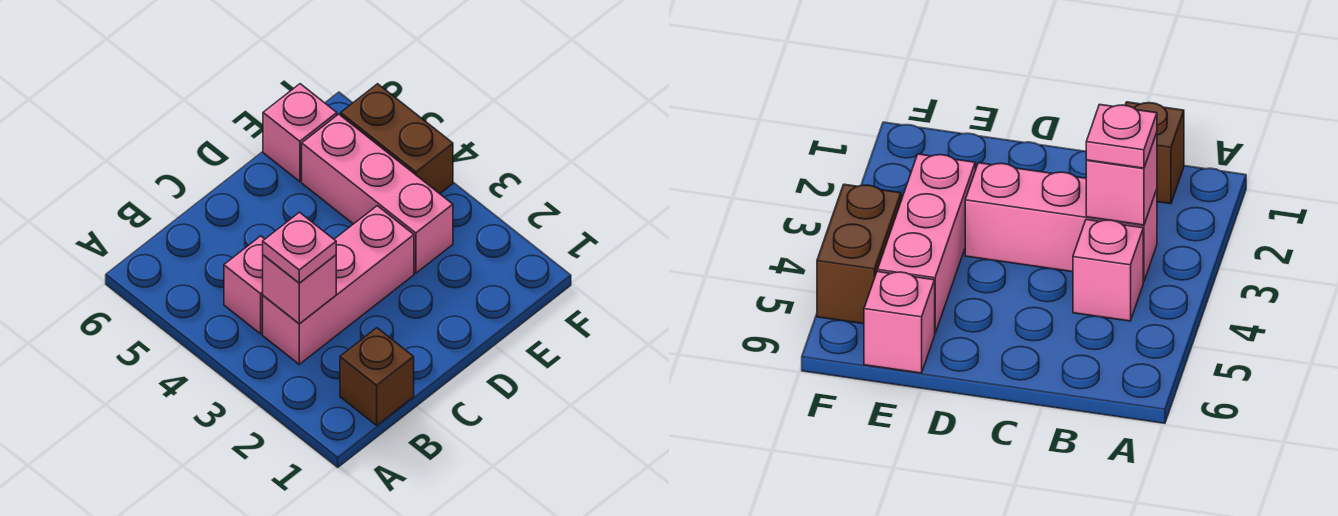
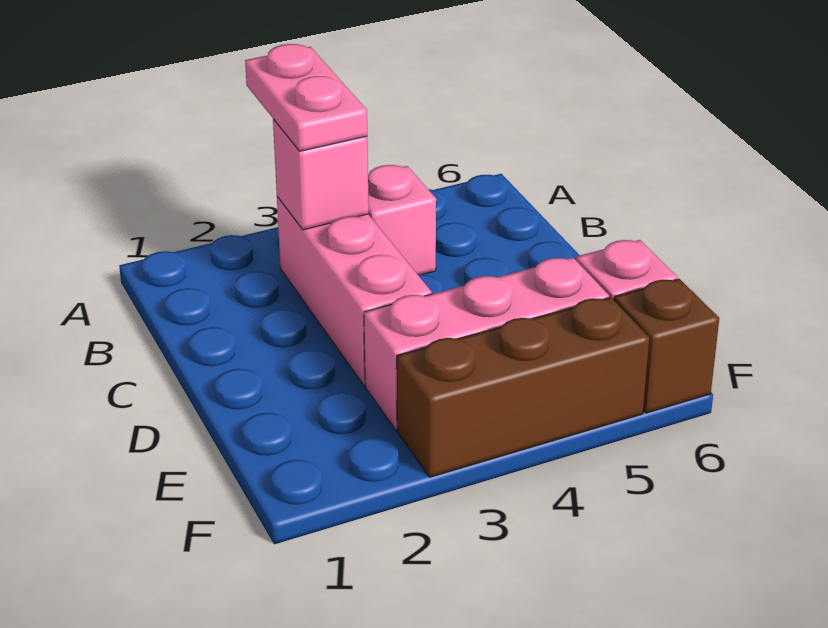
brown 1x1 brick [340,328,414,425] -> brown 1x1 brick moved to [614,279,719,413]
pink 1x1 plate [263,212,336,283] -> pink 1x2 plate [245,44,367,151]
brown 1x2 brick [341,84,453,194] -> brown 1x3 brick [397,297,649,477]

